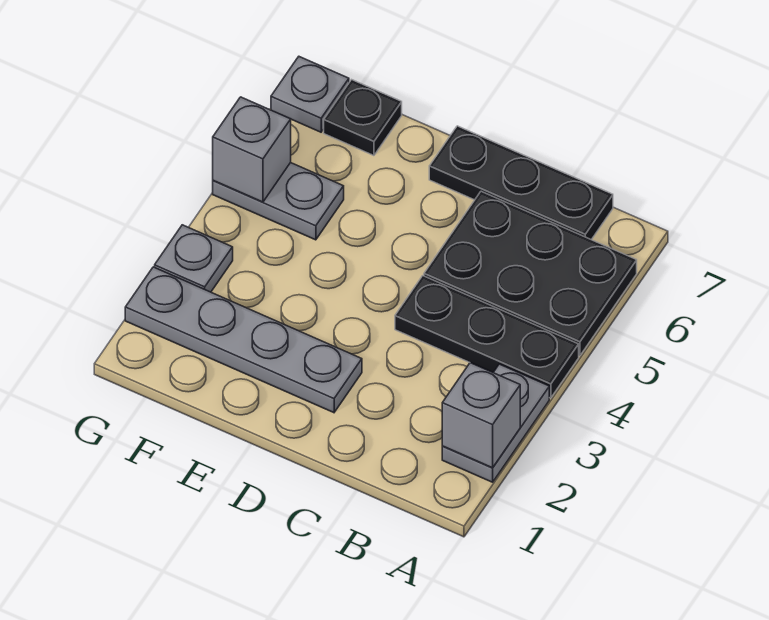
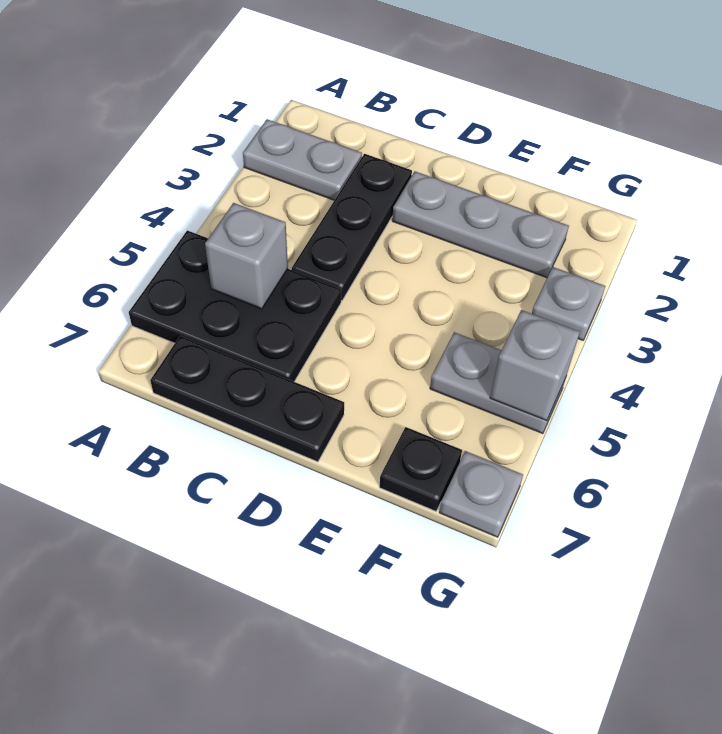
grey 1x2 plate [442,364,549,482] -> grey 1x2 plate turned to [243,119,362,200]
grey 1x1 brick [442,363,520,468] -> grey 1x1 brick moved to [205,203,288,309]
black 1x3 plate [395,276,579,398] -> black 1x3 plate turned to [292,154,412,301]
grey 1x4 plate [125,267,362,413] -> grey 1x3 plate [392,171,569,278]

